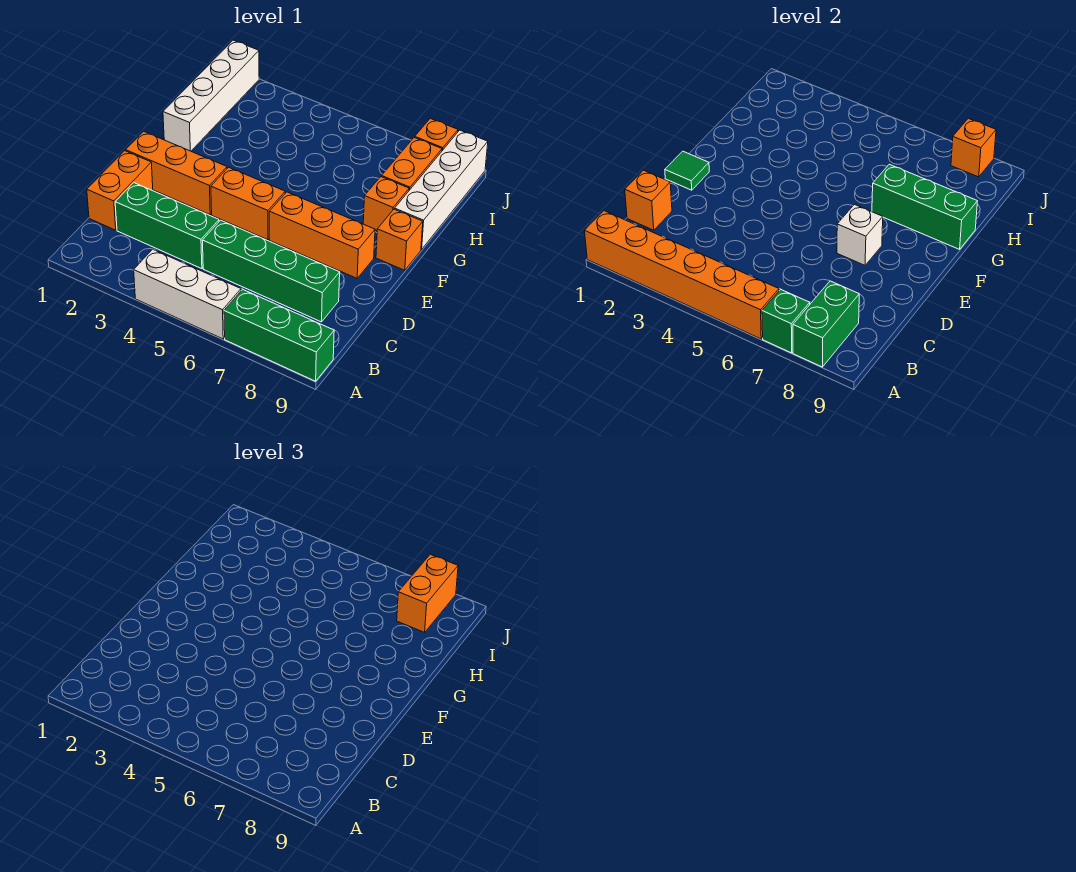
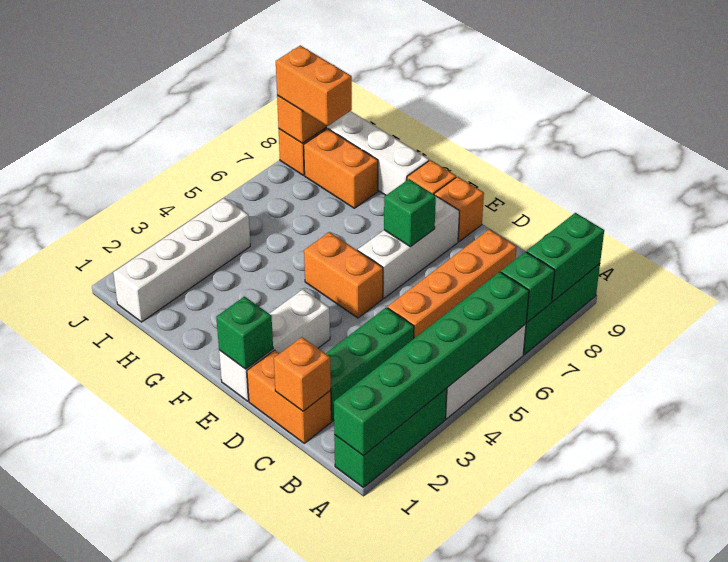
orange 1x6 brick [585,211,779,339] -> green 1x6 brick [334,272,529,456]
green 1x2 brick [793,281,859,367] -> green 1x2 brick turned to [527,213,604,302]
green 1x4 brick [202,220,340,322] -> orange 1x4 brick [388,229,517,338]
orange 1x3 brick [126,131,227,215] -> white 1x3 brick [219,289,330,401]
green 1x1 tile [665,151,709,190] -> green 1x1 brick [216,297,273,369]
orange 1x2 brick [211,167,285,240] -> orange 1x2 brick turned to [304,232,383,318]
orange 1x3 brick [269,192,375,278] -> white 1x3 brick [358,196,459,298]
white 1x1 brick [837,205,883,265] -> green 1x1 brick [384,179,436,247]
white 1x4 brick [163,40,259,151] -> white 1x4 brick turned to [113,198,250,322]
green 1x3 brick [872,164,977,249] -> green 1x3 brick moved to [334,388,447,487]
orange 1x1 brick [363,177,409,231] -> orange 1x1 brick moved to [434,177,484,242]

